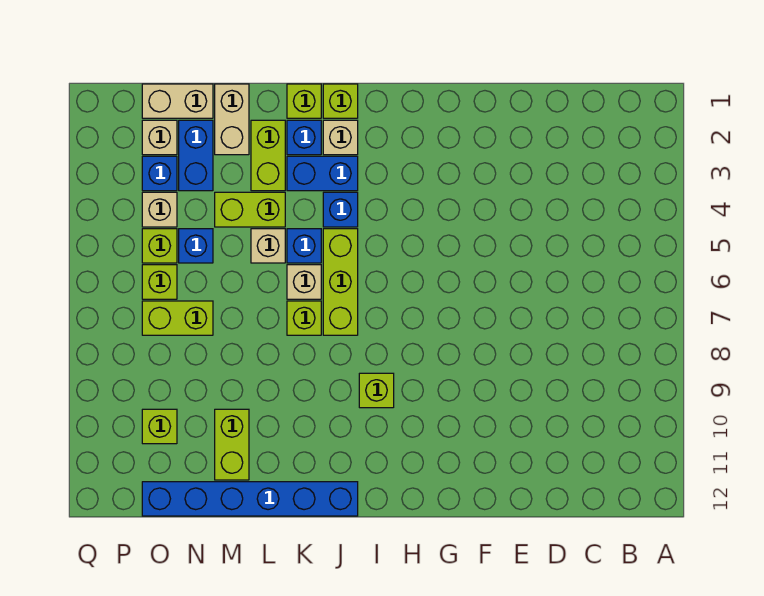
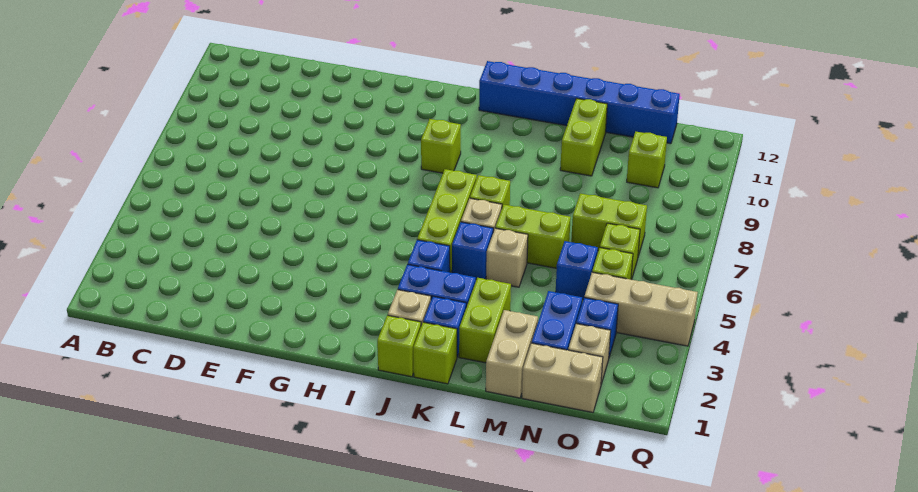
lime 1x2 brick [215,192,285,227] -> lime 1x2 brick moved to [495,205,571,268]
tan 1x1 brick [142,192,177,227] -> tan 1x3 brick [584,272,698,346]

